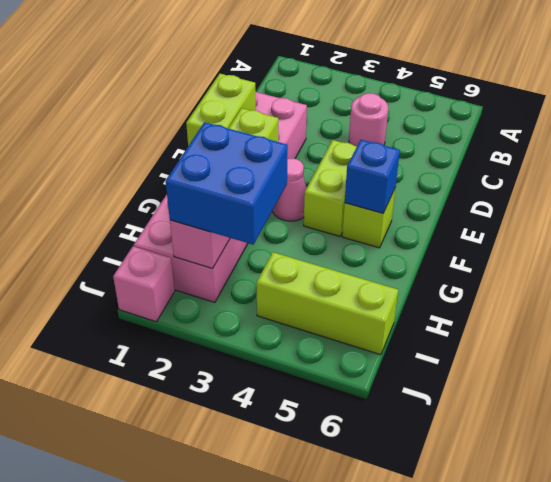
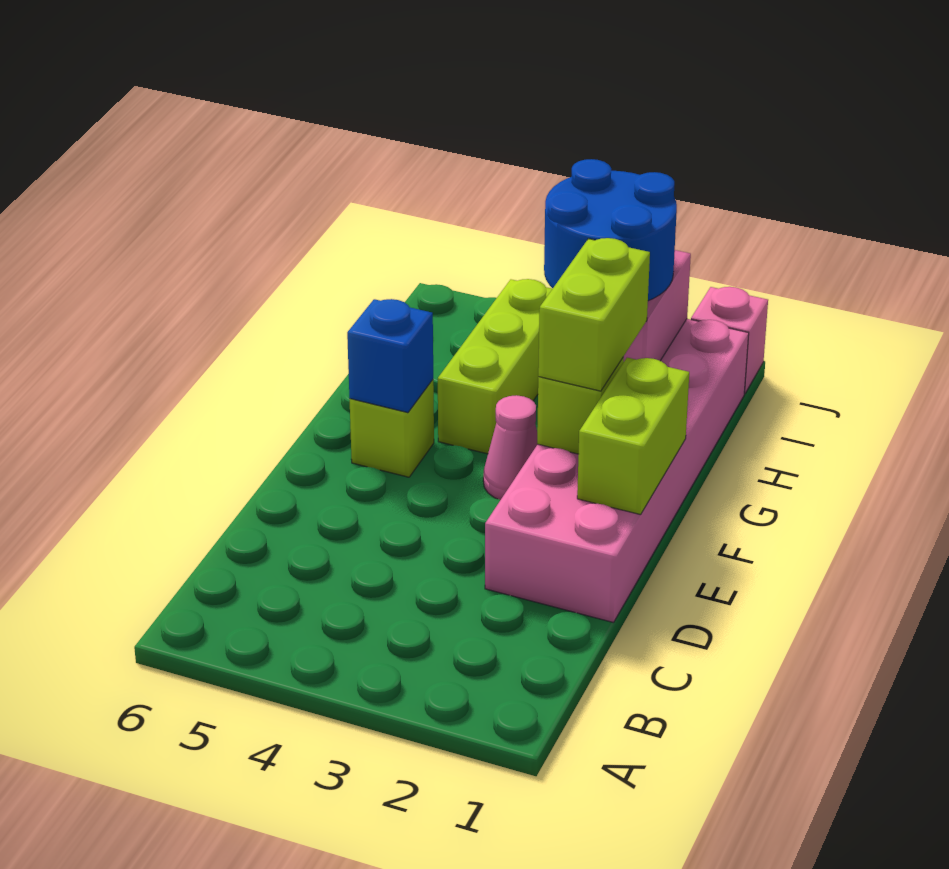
pink 1x1 round brick [349,93,388,146] -> none
lime 1x2 brick [304,140,357,236] -> lime 1x2 brick moved to [538,238,650,391]
blue 2x2 brick [166,122,288,245] -> blue 2x2 round brick [544,159,677,301]
lime 1x3 brick [256,252,398,355] -> lime 1x3 brick turned to [438,279,552,454]

